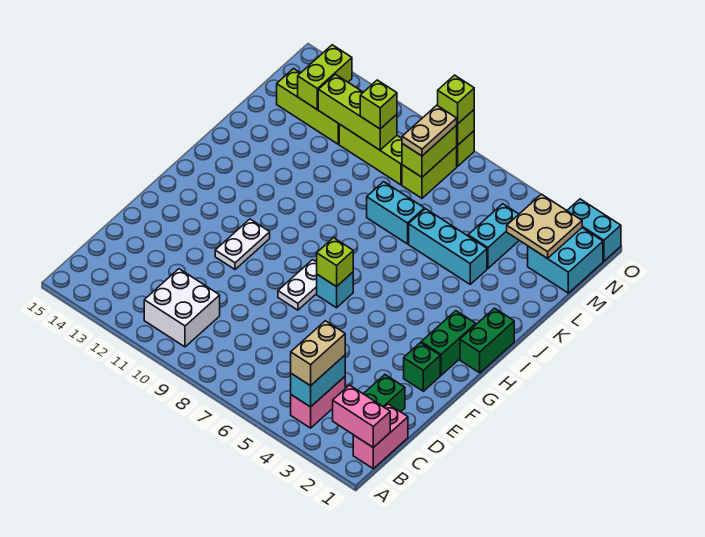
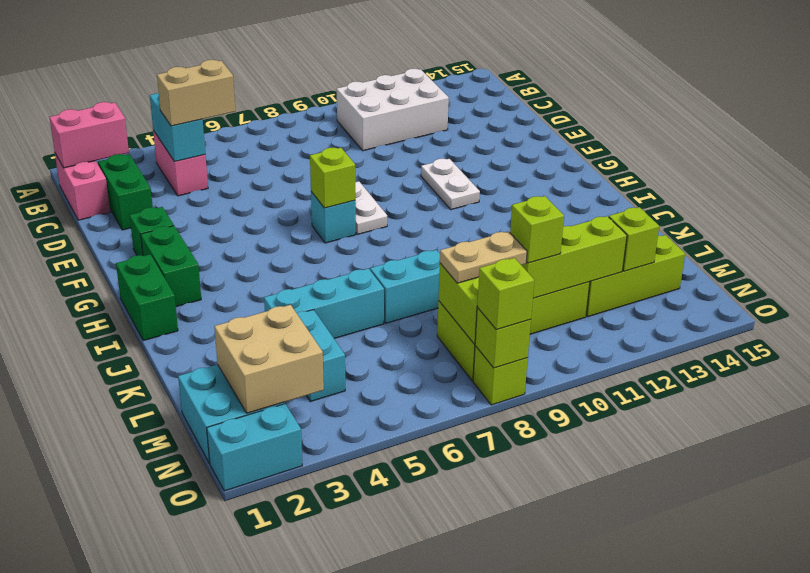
tan 1x2 brick [291,321,345,386] -> tan 1x2 brick turned to [157,60,235,126]
white 2x2 brick [144,269,220,347] -> white 2x3 brick [337,69,449,151]
tan 2x2 plate [507,194,582,259] -> tan 2x2 brick [214,305,324,413]
tan 1x2 plate [402,105,457,156] -> tan 1x2 plate turned to [440,231,527,283]
lime 1x2 brick [298,45,352,110] -> lime 1x1 brick [609,207,659,271]

